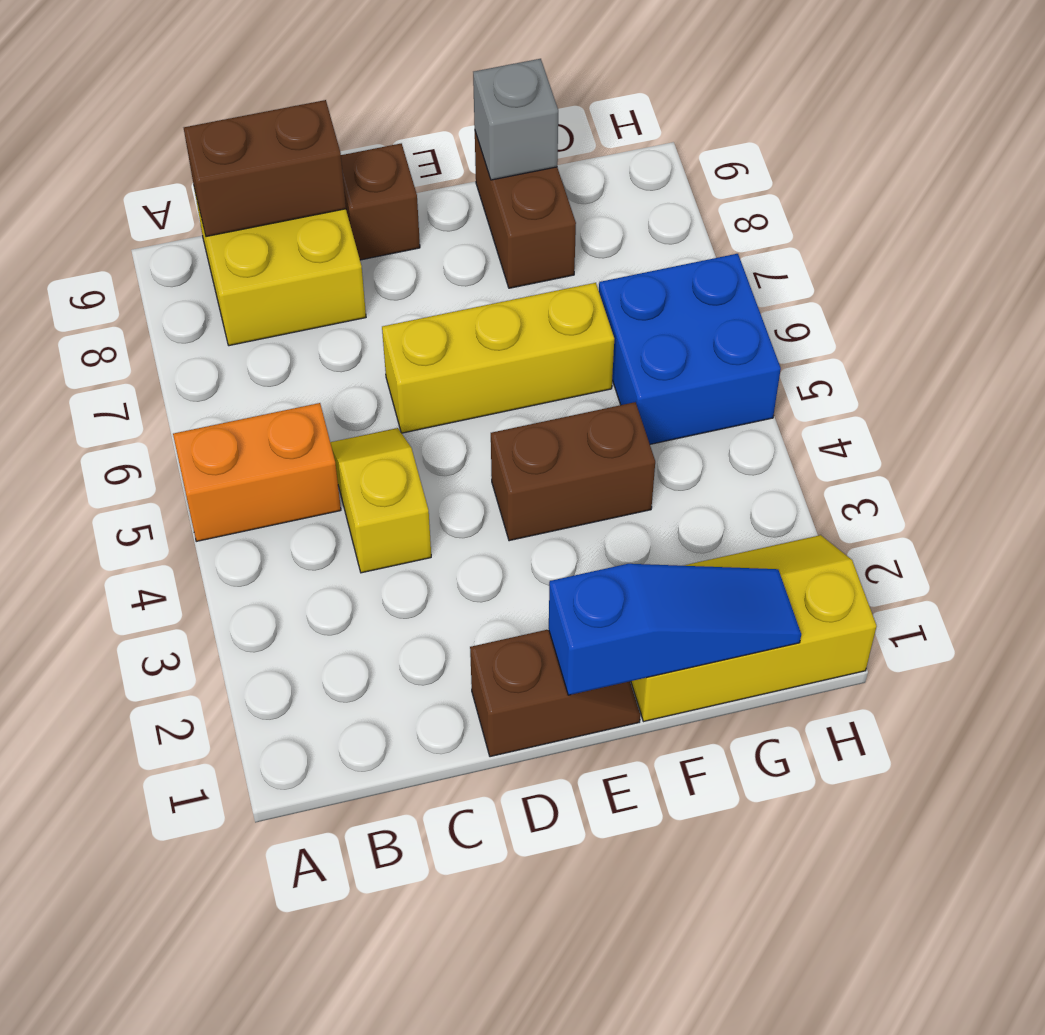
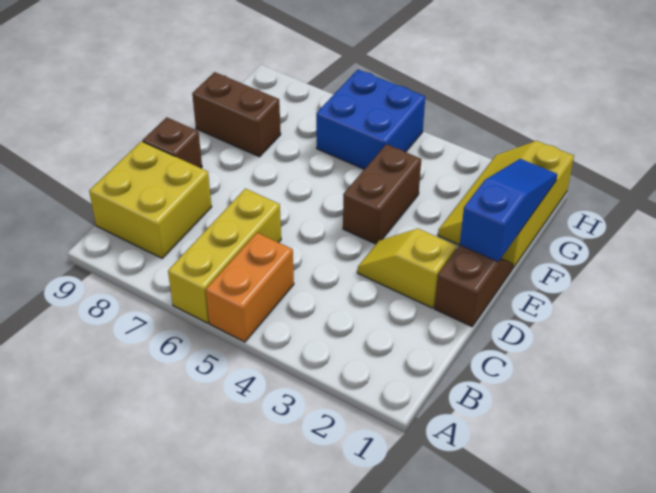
brown 1x2 brick [184,100,346,237] -> none
yellow 1x2 slope [330,428,431,573] -> yellow 1x2 slope moved to [357,229,457,308]
yellow 1x3 brick [382,283,614,433] -> yellow 1x3 brick moved to [168,189,281,323]
grey 1x1 brick [473,59,558,180] -> none

